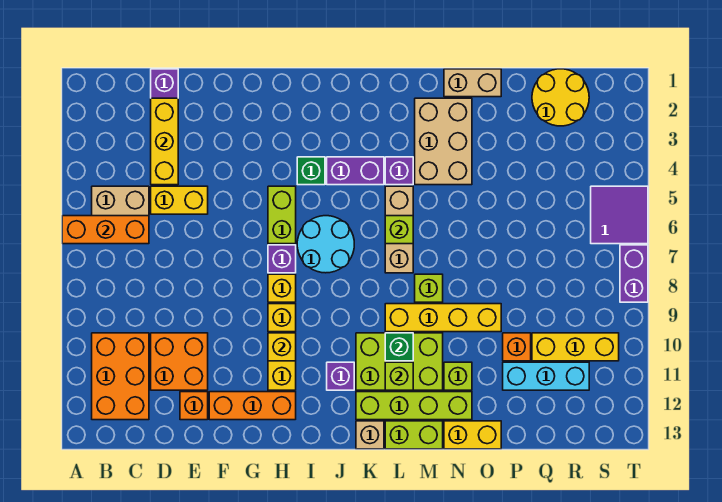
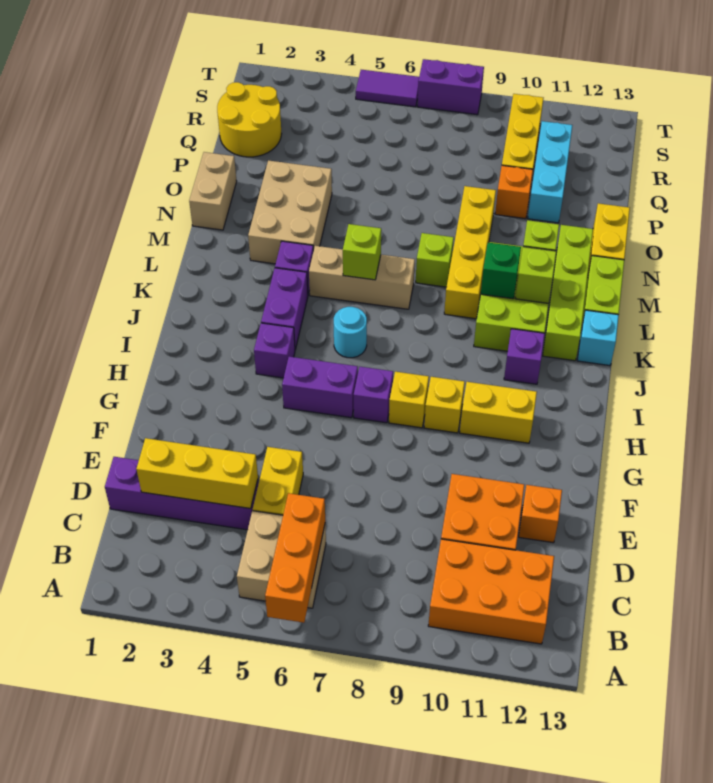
orange 1x3 brick [209,392,296,420] -> none
lime 1x2 brick [268,186,296,244] -> purple 1x2 brick [282,357,358,418]
yellow 1x1 brick [268,333,296,361] -> none
green 1x1 brick [297,157,325,185] -> purple 1x1 brick [254,323,295,378]
cyan 2x2 round brick [297,216,354,273] -> cyan 1x1 round brick [334,307,367,358]
tan 1x1 brick [356,421,384,449] -> cyan 1x1 brick [577,310,619,366]
tan 2x3 brick [415,98,472,185] -> tan 2x3 brick turned to [248,160,332,264]
purple 2x2 tile [591,186,648,244] -> purple 1x2 tile [356,70,419,107]

